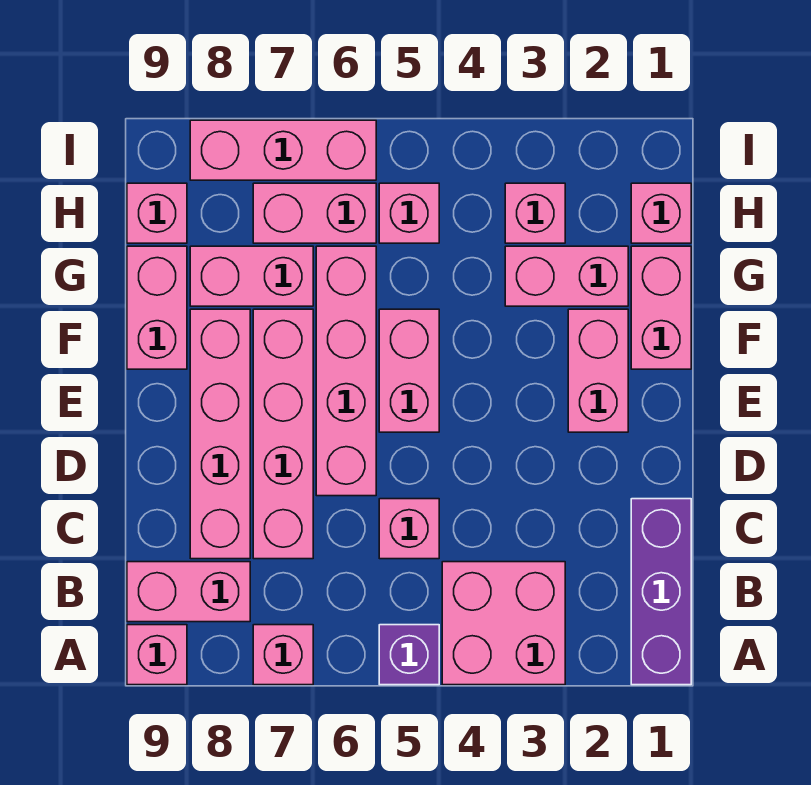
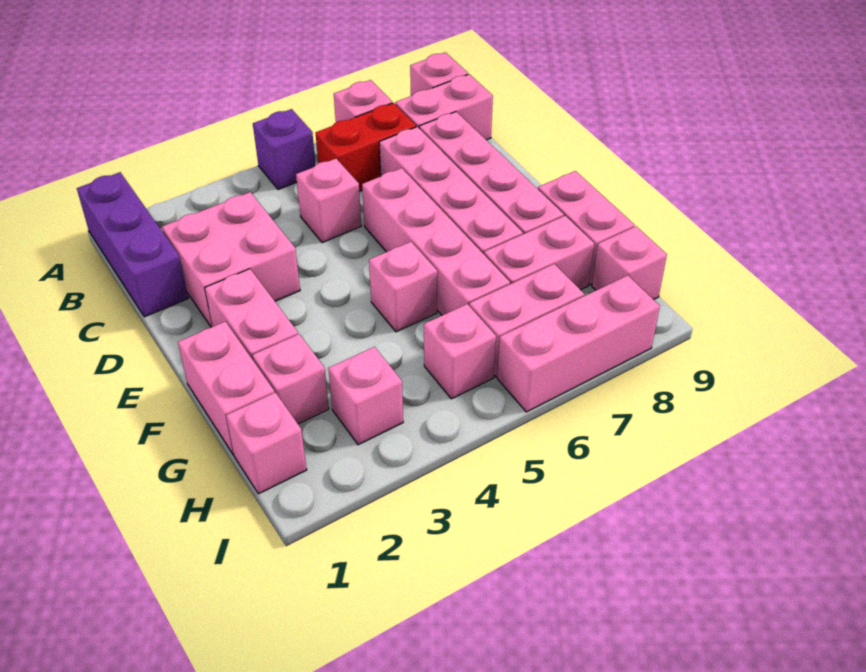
pink 2x2 brick [442,562,565,685] -> pink 2x2 brick moved to [162,192,300,327]
none -> red 1x2 brick [316,103,416,191]
pink 1x2 brick [379,309,439,432] -> pink 1x1 brick [369,242,437,332]
pink 1x2 brick [505,246,628,306] -> pink 1x1 brick [252,334,329,424]

